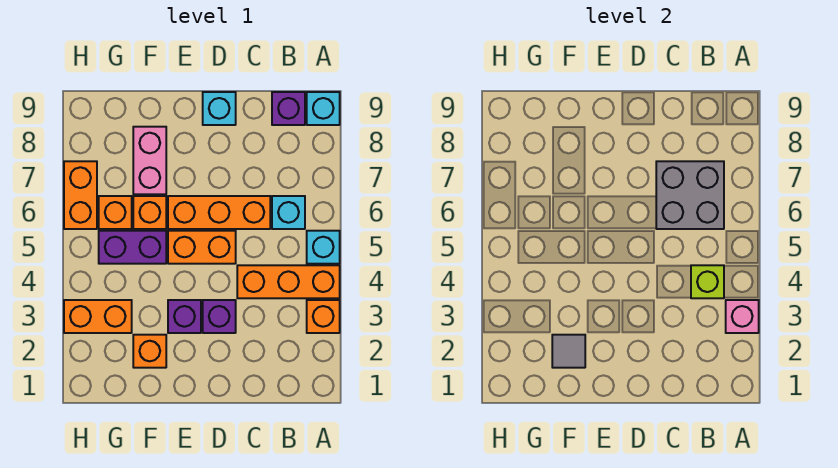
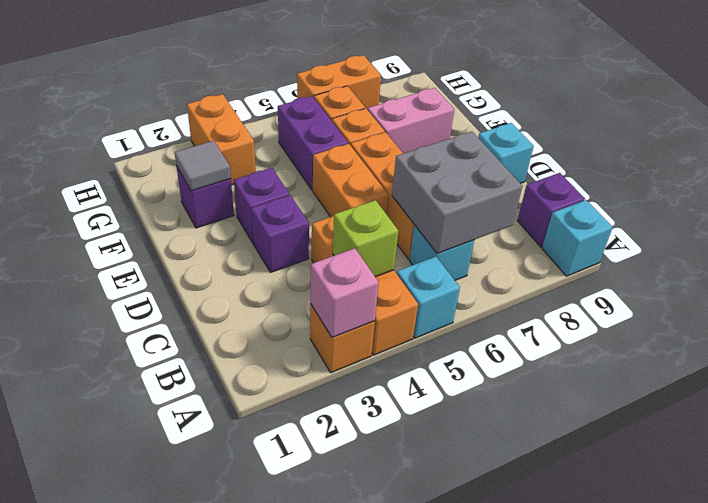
orange 1x1 brick [133,335,166,368] -> purple 1x1 brick [177,167,234,228]

